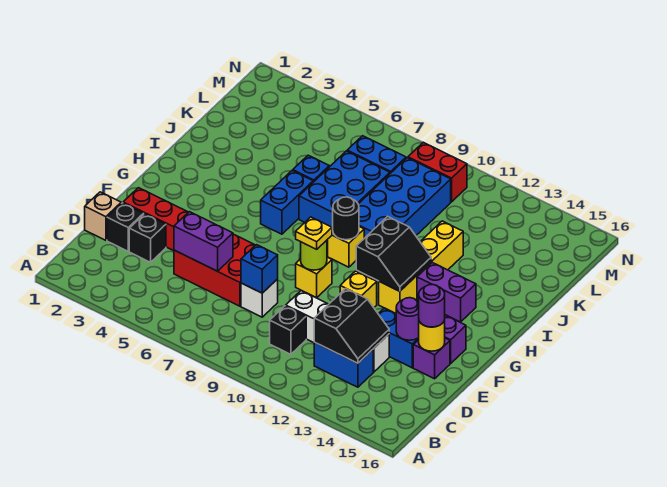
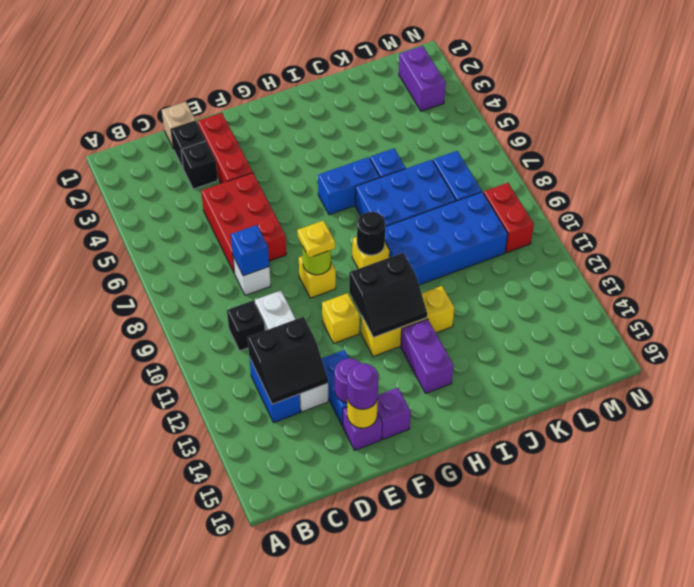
purple 1x2 brick [174,212,233,271] -> purple 1x2 brick moved to [399,46,446,111]
yellow 1x4 brick [379,221,463,314] -> yellow 1x3 brick [361,286,454,357]

